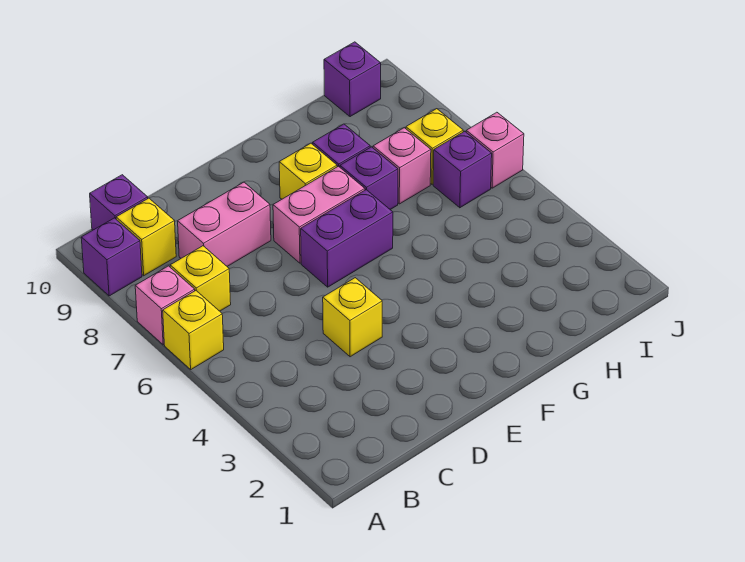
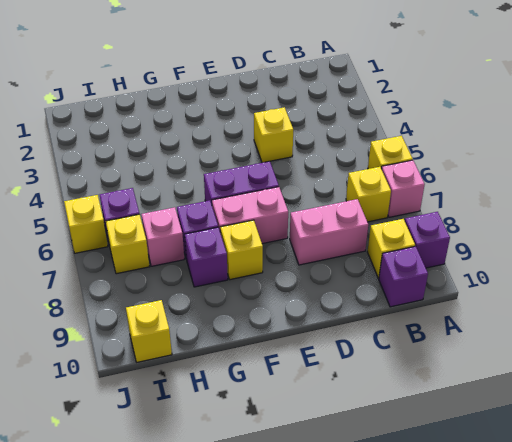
purple 1x1 brick [324,42,381,117] -> yellow 1x1 brick [126,300,172,362]
pink 1x1 brick [466,112,524,188] -> yellow 1x1 brick [64,195,108,253]

